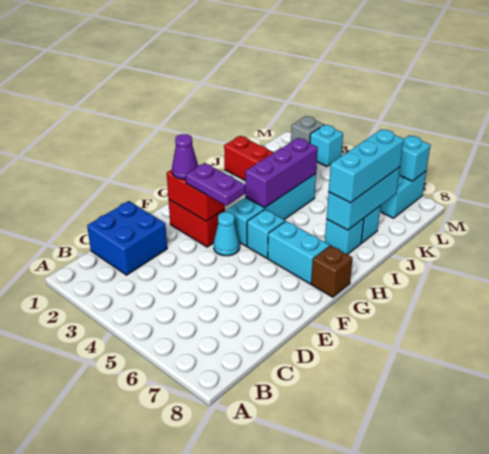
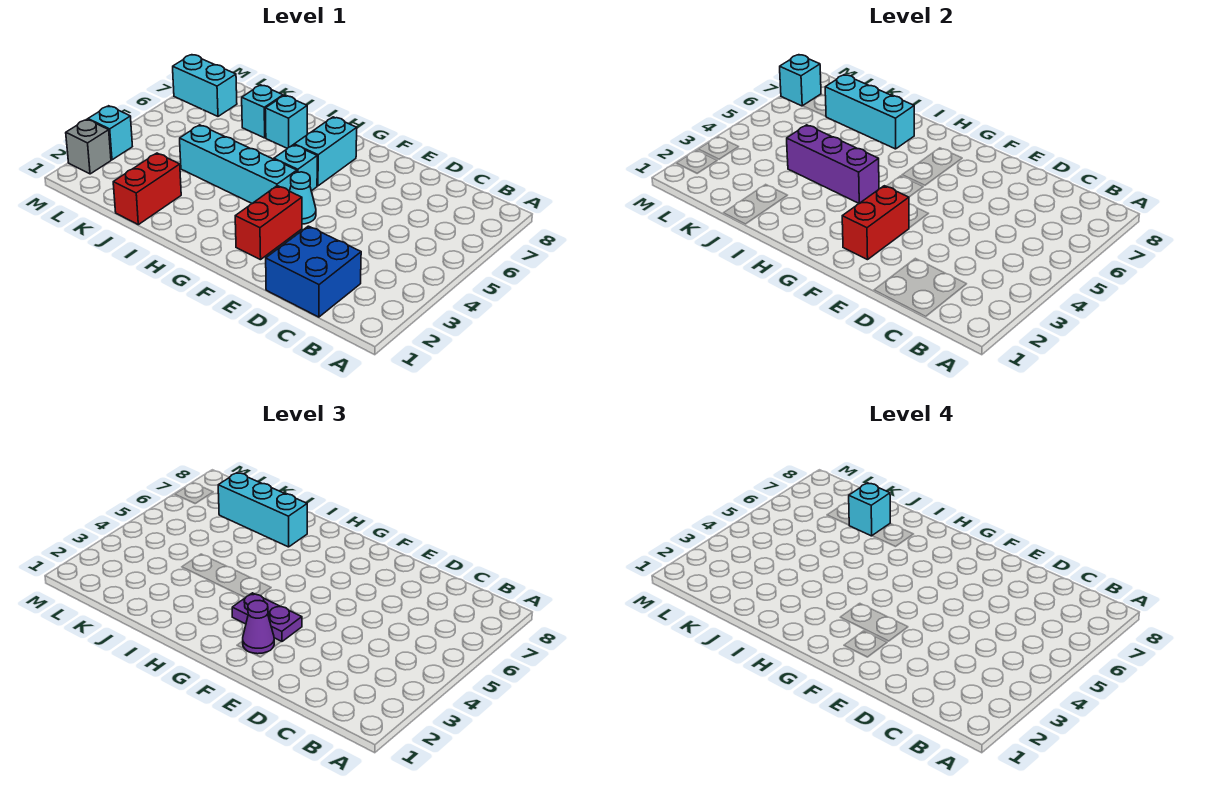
purple 1x2 plate [186,163,245,206] -> purple 1x2 plate turned to [232,593,302,642]
brown 1x1 brick [311,245,353,297] -> none
none -> cyan 1x1 brick [849,483,890,536]

